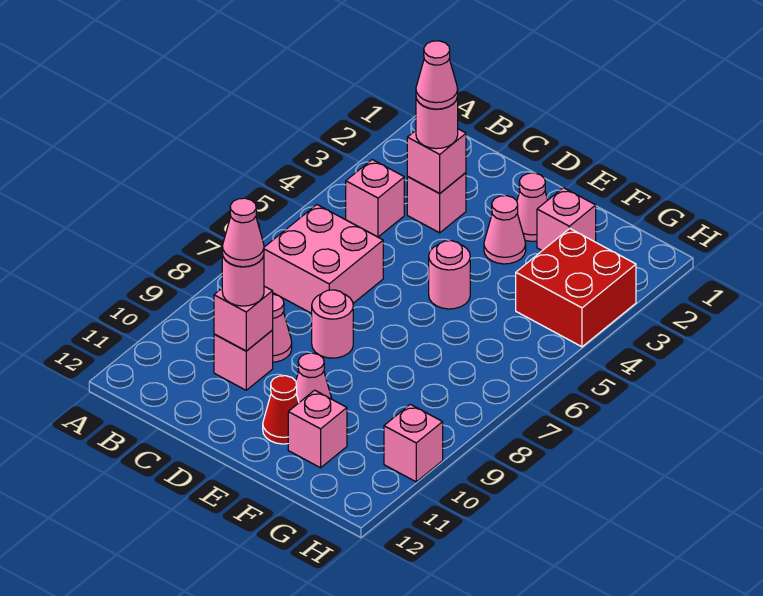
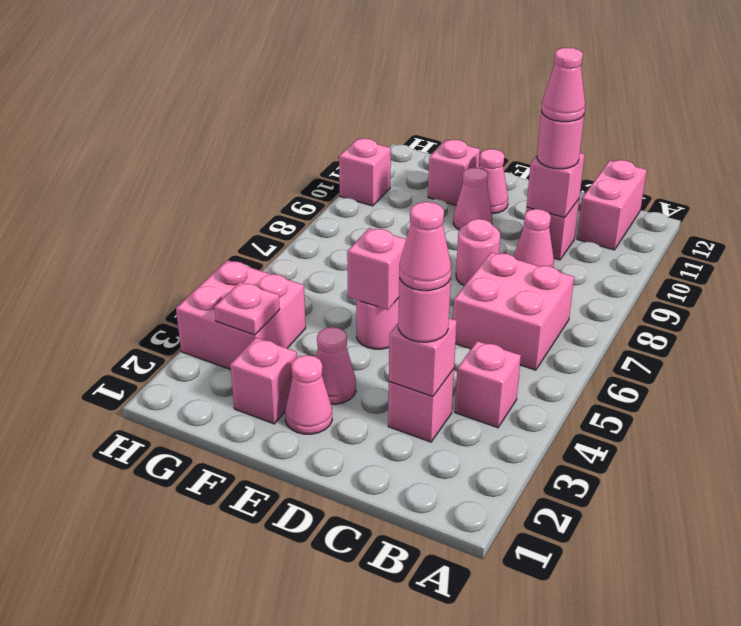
none -> pink 1x2 brick [577,160,647,250]
none -> pink 1x1 brick [347,228,406,310]
red 1x1 cone [263,376,299,444] -> pink 1x1 cone [479,149,508,214]
red 2x2 brick [516,228,636,347] -> pink 2x2 brick [176,260,306,370]
none -> pink 1x1 plate [215,282,280,335]

